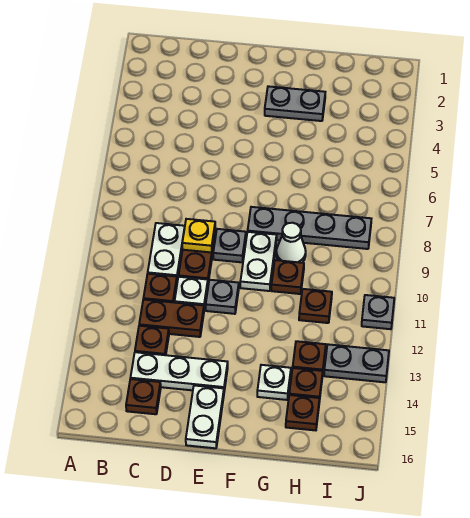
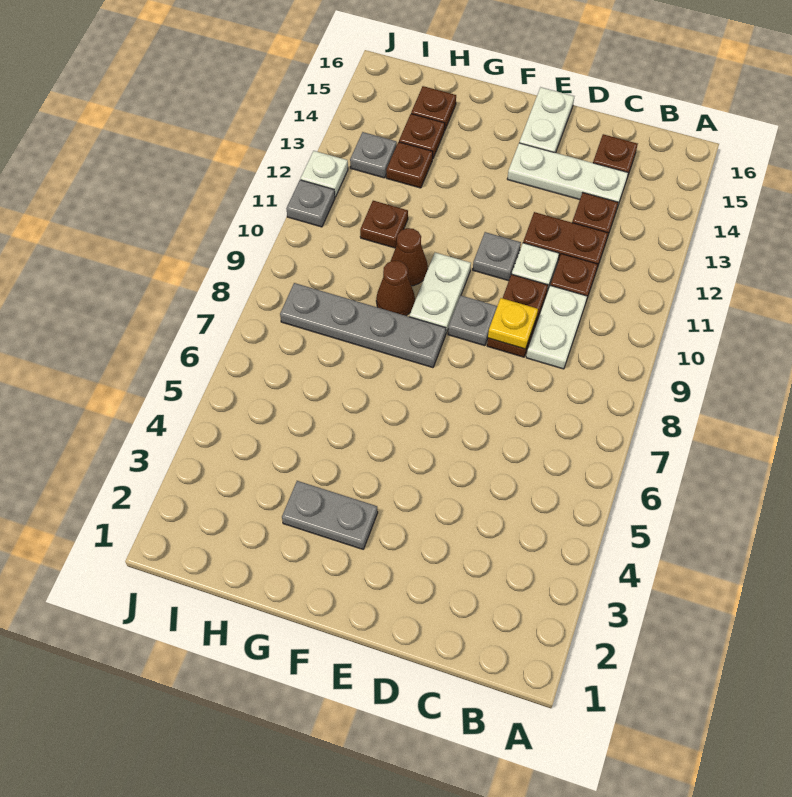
white 1x1 cone [276,223,306,263] -> brown 1x1 cone [376,261,415,316]
brown 1x1 plate [271,260,304,294] -> brown 1x1 cone [391,228,428,286]
white 1x1 plate [257,365,291,400] -> white 1x1 plate moved to [300,151,348,197]
grey 1x2 plate [324,344,389,382] -> grey 1x1 plate [350,132,397,178]

